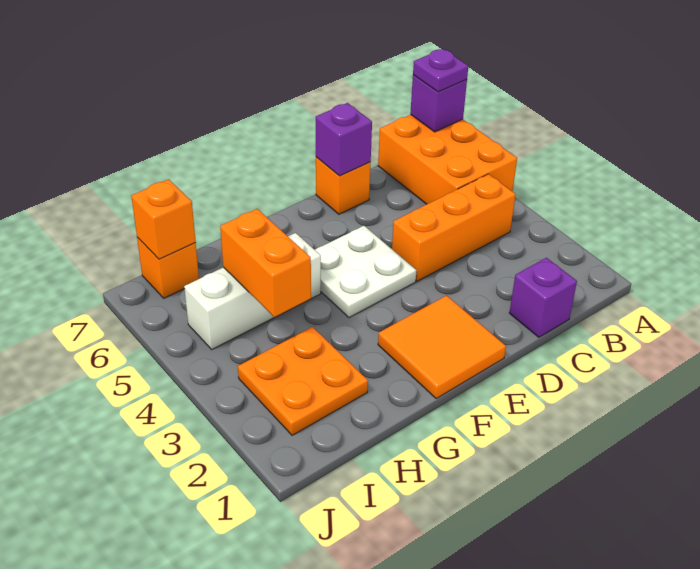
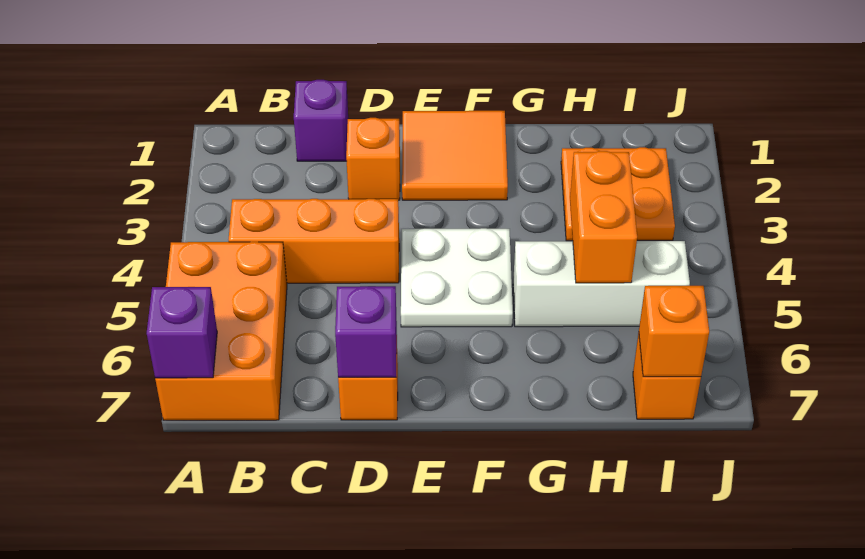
purple 1x1 plate [413,49,468,92] -> none
none -> orange 1x1 brick [346,118,400,200]

